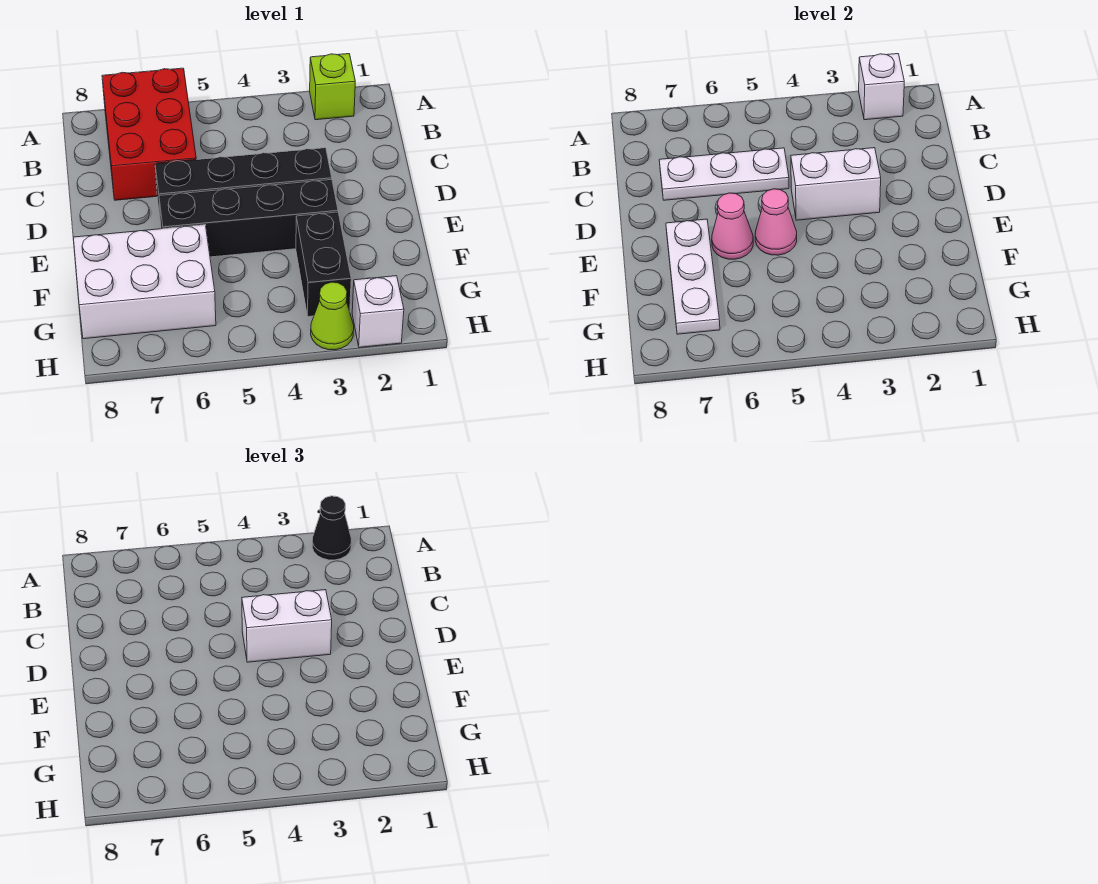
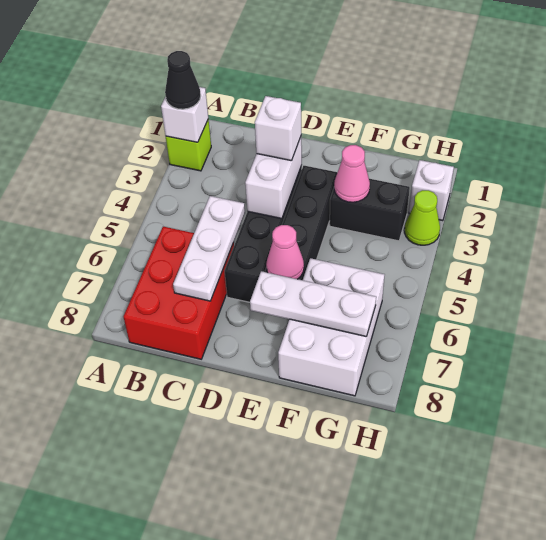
red 2x3 brick [102,68,196,200] -> red 2x3 brick turned to [124,227,234,359]
white 1x2 brick [242,590,332,662] -> white 1x1 brick [255,96,301,161]
pink 1x1 cone [755,189,797,255] -> pink 1x1 cone moved to [334,145,370,202]

